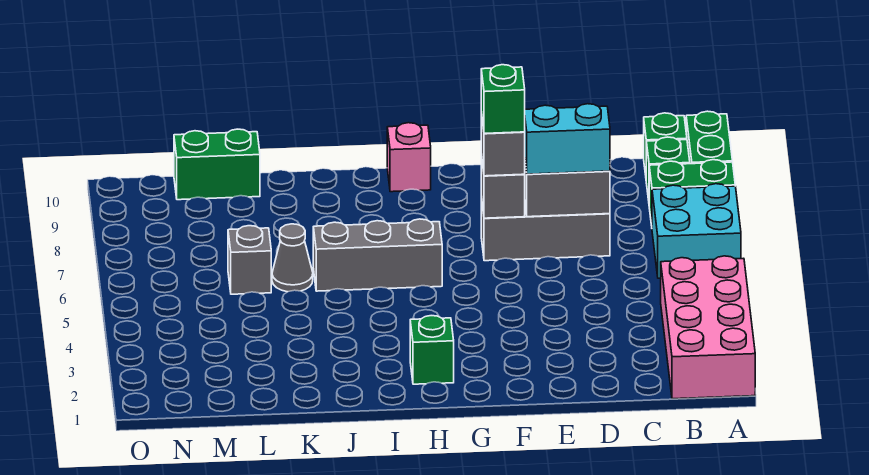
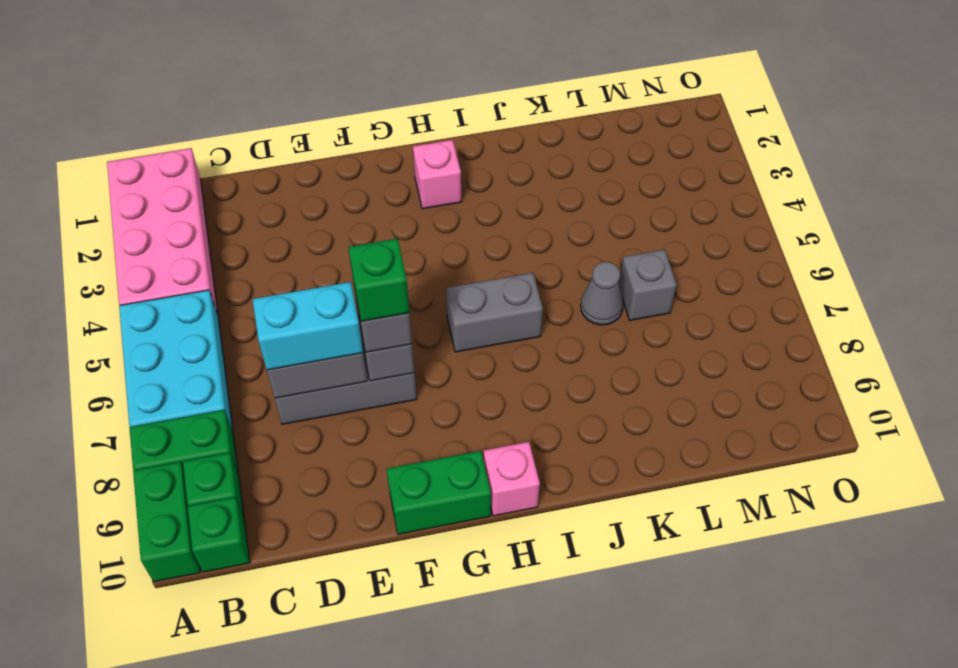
cyan 2x2 brick [652,184,741,278] -> cyan 2x3 brick [119,290,233,432]
green 1x1 brick [410,316,454,384] -> pink 1x1 brick [413,140,461,209]
grey 1x3 brick [313,219,442,291] -> grey 1x2 brick [446,273,543,352]
green 1x2 brick [174,129,260,200] -> green 1x2 brick moved to [387,451,491,534]

